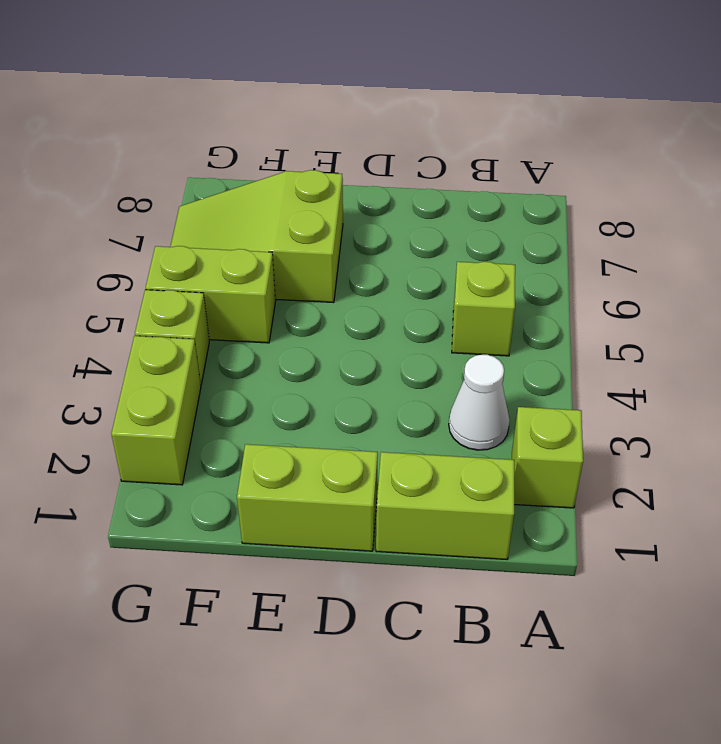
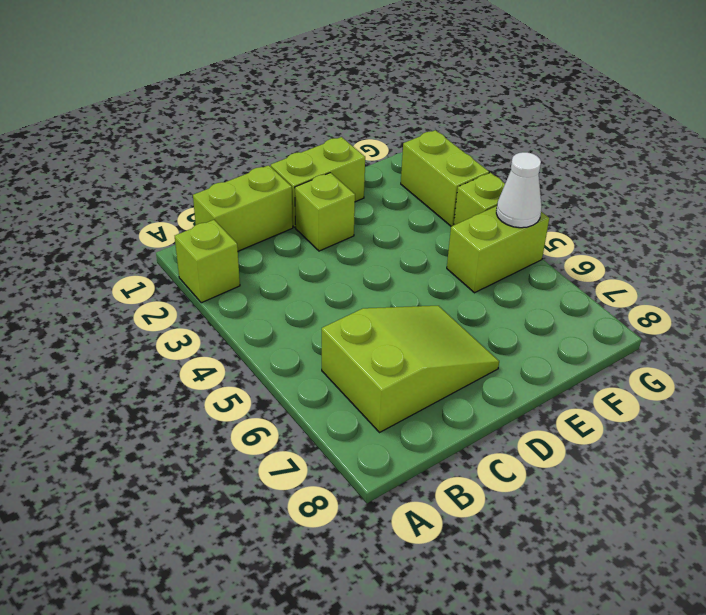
white 1x1 cone [449,354,510,450] -> white 1x1 cone moved to [496,152,542,228]
lime 1x1 brick [452,262,515,356] -> lime 1x1 brick moved to [295,173,355,251]
lime 2x3 slope [170,170,343,303] -> lime 2x3 slope moved to [322,306,499,432]

